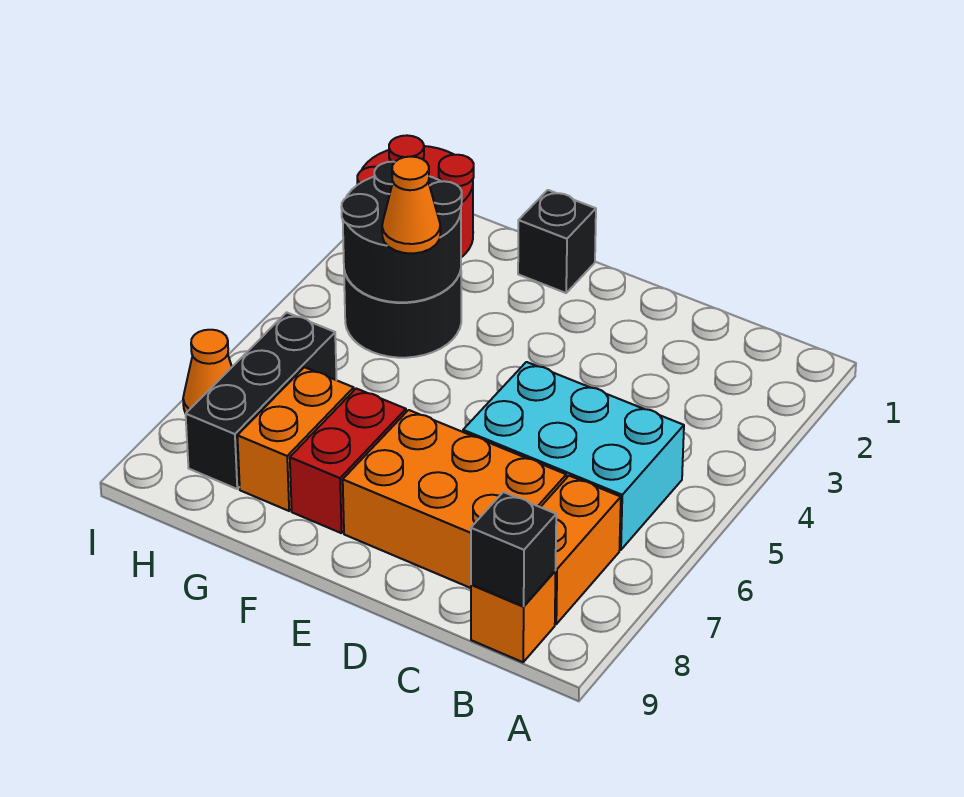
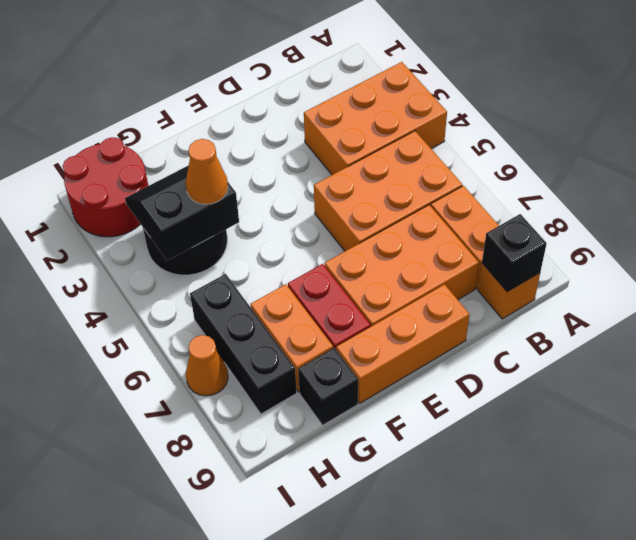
none -> orange 2x3 brick [304,62,447,175]
cyan 2x3 brick [463,362,684,550] -> orange 2x3 brick [314,131,462,251]
none -> orange 1x3 brick [336,284,470,403]
black 1x1 brick [518,190,596,293] -> black 1x1 brick moved to [298,348,358,425]
black 2x2 round brick [341,162,462,302] -> black 2x2 slope [125,165,239,261]

